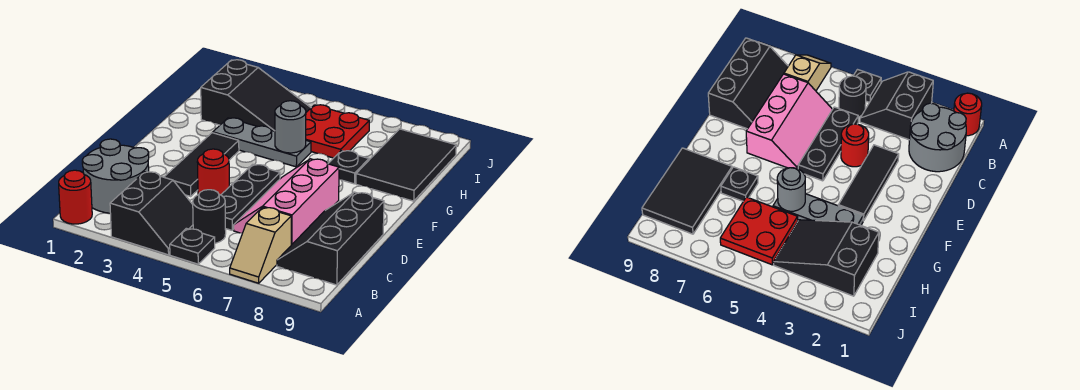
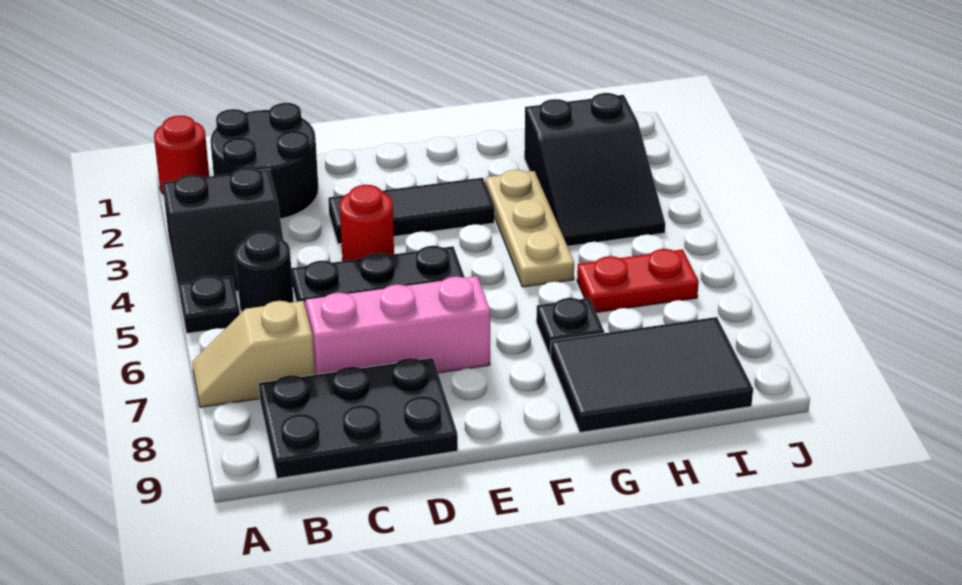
grey 2x2 round brick [82,139,149,213] -> black 2x2 round brick [210,103,318,219]
black 2x3 slope [277,192,384,285] -> black 2x3 plate [259,358,458,479]
grey 1x3 plate [213,118,311,167] -> tan 1x3 plate [486,170,574,287]
grey 1x1 round brick [275,101,306,153] -> none
red 2x2 plate [306,105,369,158] -> red 1x2 plate [577,249,699,312]

